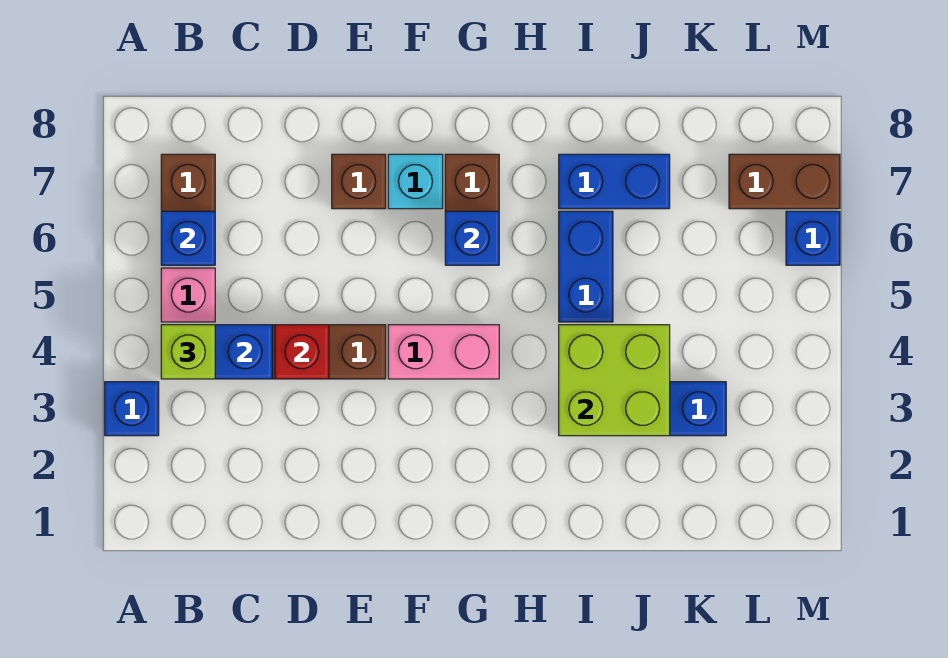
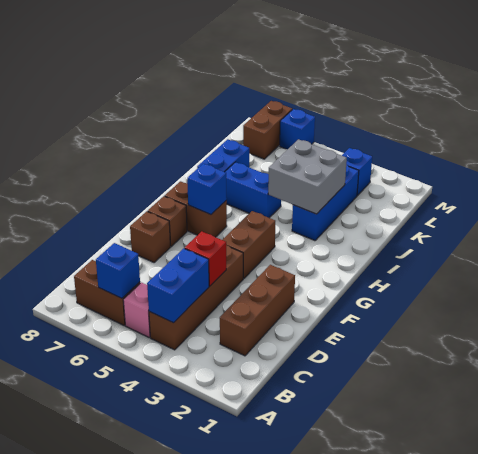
blue 1x1 brick [105,382,159,436] -> blue 1x1 brick moved to [342,148,372,196]
lime 1x1 brick [161,325,215,379] -> none
none -> brown 1x3 brick [220,265,295,356]
pink 1x2 brick [388,325,499,379] -> brown 1x2 brick [223,211,275,279]
cyan 1x1 brick [388,154,443,209] -> brown 1x1 brick [148,196,187,246]
lime 2x2 brick [559,325,670,436] -> grey 2x2 brick [268,139,347,214]

